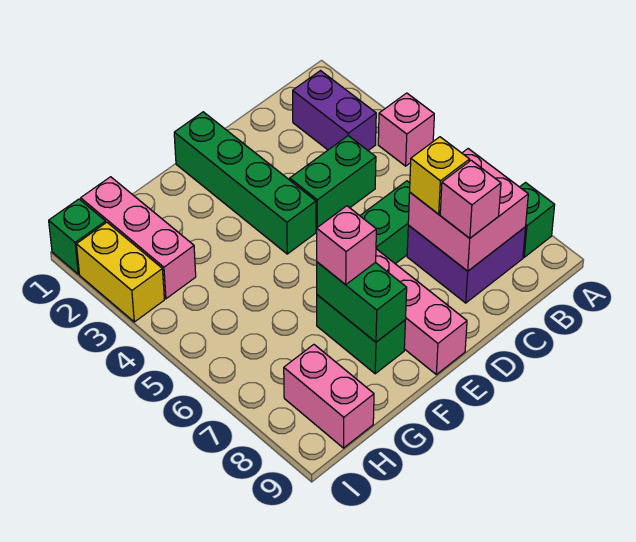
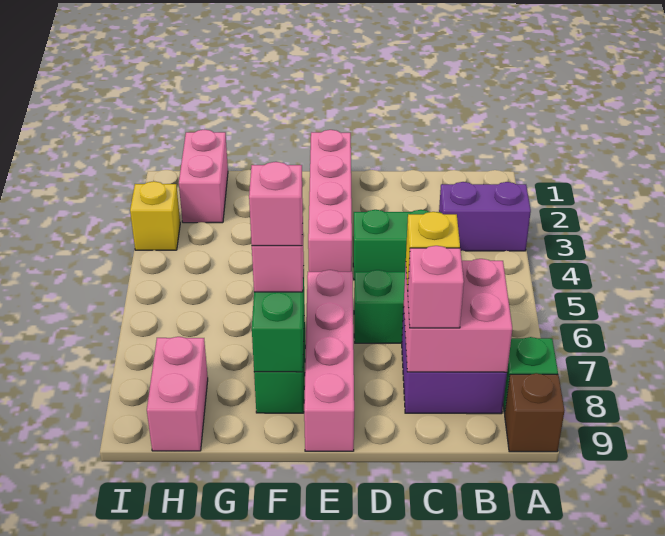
pink 1x1 brick [378,93,434,166] -> pink 1x1 brick moved to [249,162,303,246]
none -> brown 1x1 brick [505,373,564,452]
purple 1x2 brick [293,71,376,150] -> purple 1x2 brick turned to [439,182,531,251]
green 1x4 brick [174,112,316,254] -> pink 1x4 brick [308,130,352,272]
pink 1x3 brick [81,177,196,299] -> pink 1x2 brick [179,130,228,223]
green 1x1 brick [49,199,106,274] -> none
yellow 1x2 brick [76,222,164,322] -> yellow 1x1 brick [130,181,180,250]

